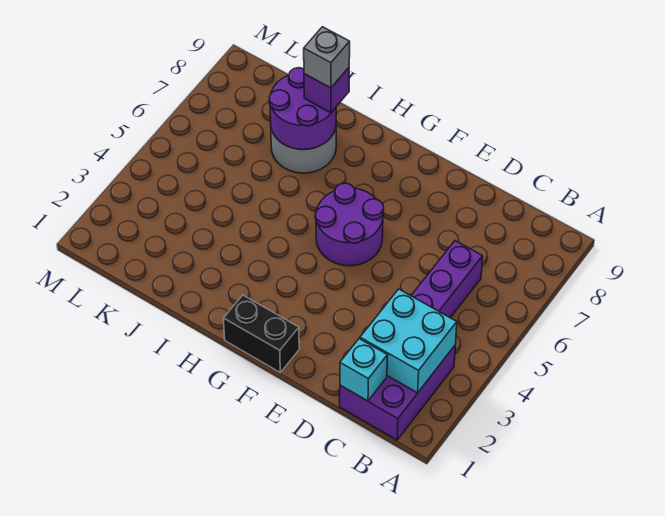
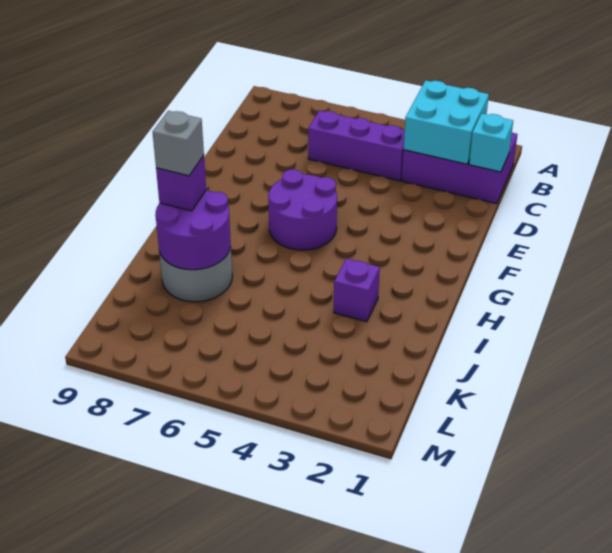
black 1x2 brick [223,295,299,372] -> none
none -> purple 1x1 brick [334,258,380,322]

